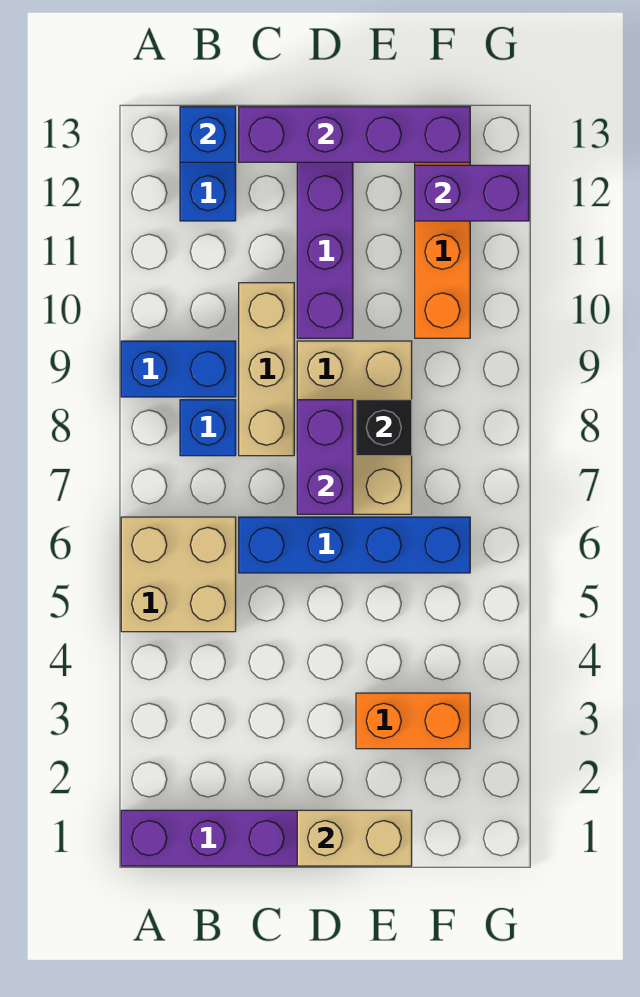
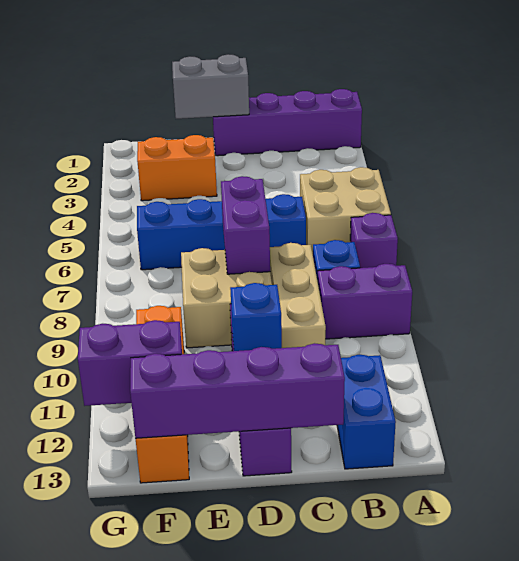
none -> purple 1x1 brick [350,213,398,268]
blue 1x2 brick [121,341,236,397] -> purple 1x2 brick [318,264,412,339]
blue 1x1 brick [180,107,236,162] -> blue 1x1 brick moved to [230,283,282,351]
tan 1x2 brick [297,810,412,866] -> grey 1x2 brick [172,54,249,119]
tan 2x3 brick [297,341,412,514] -> tan 2x2 brick [181,248,272,348]
black 1x1 brick [356,400,412,456] -> none

